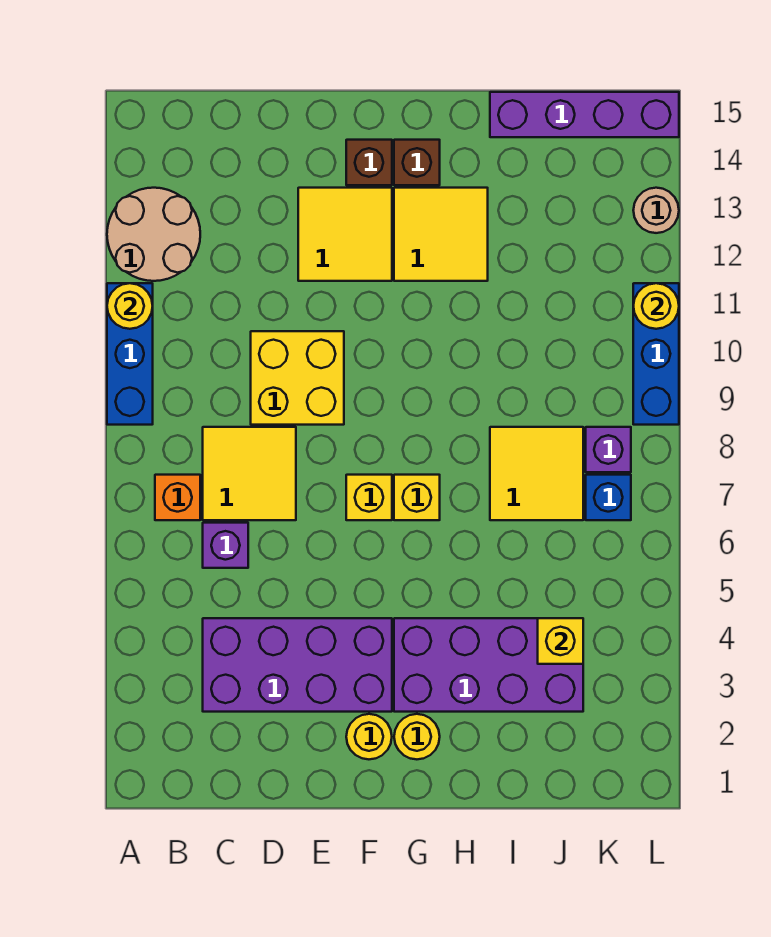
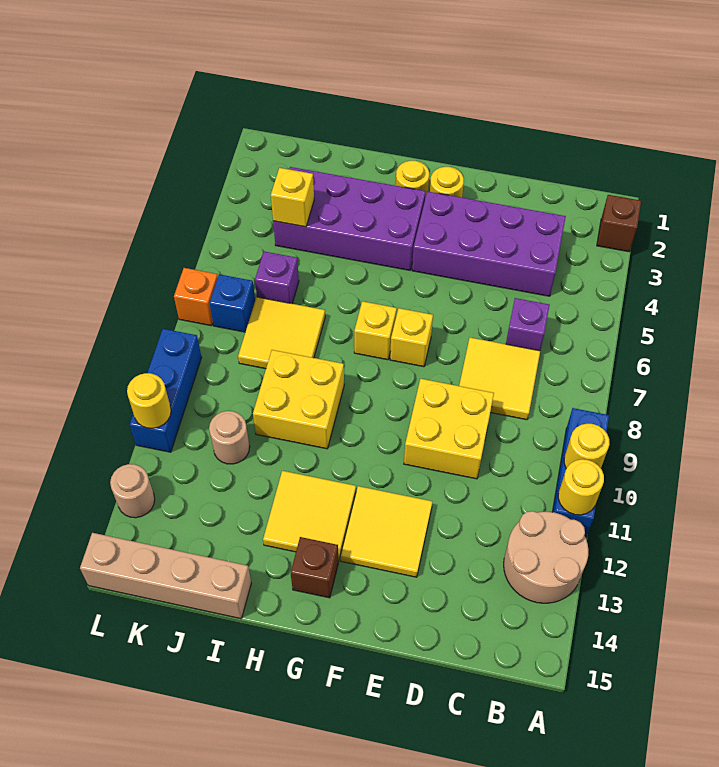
none -> yellow 1x1 round brick [564,424,610,468]
orange 1x1 brick [155,475,200,520] -> orange 1x1 brick moved to [174,268,218,326]
brown 1x1 brick [346,140,392,185] -> brown 1x1 brick moved to [597,195,641,252]
none -> yellow 2x2 brick [253,350,344,449]
purple 1x4 brick [490,92,679,137] -> tan 1x4 brick [80,533,251,619]
none -> tan 1x1 round brick [209,411,250,464]
purple 1x1 brick [586,427,631,472] -> purple 1x1 brick moved to [255,251,299,304]

